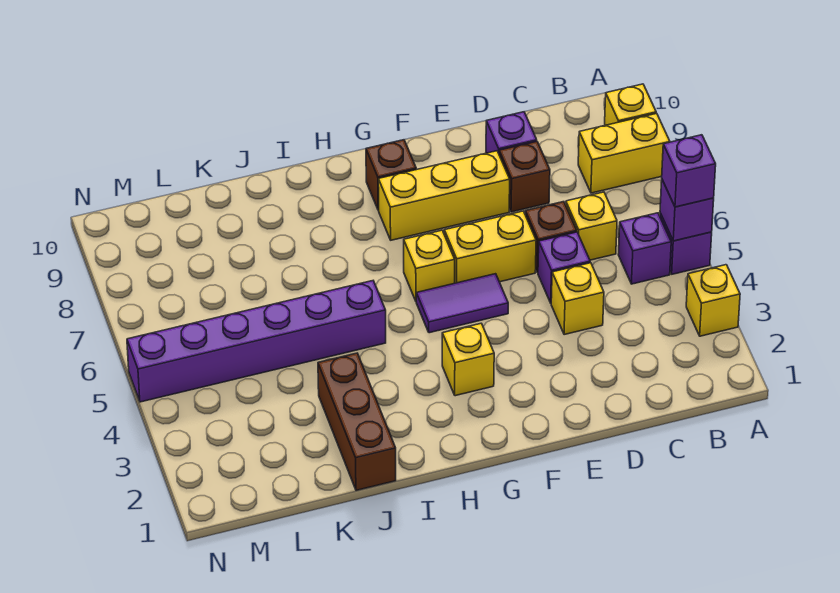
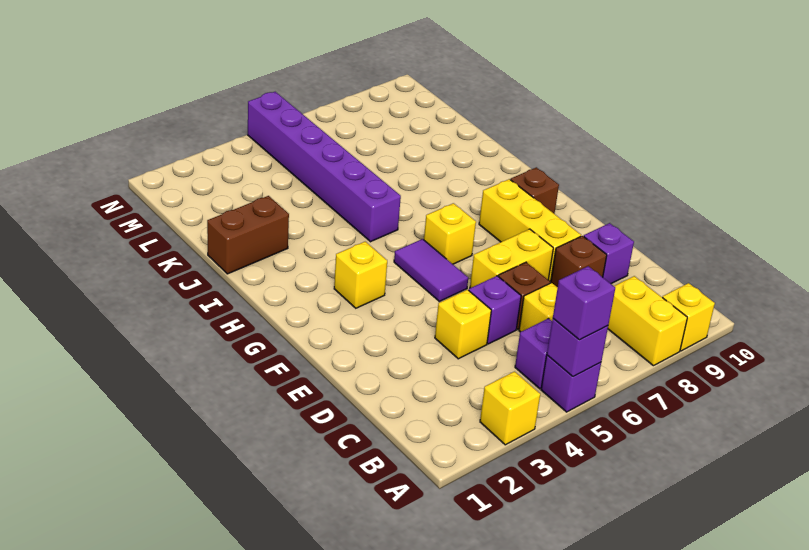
yellow 1x2 brick [444,211,536,283] -> yellow 1x2 brick turned to [470,229,553,288]
brown 1x3 brick [318,353,396,490] -> brown 1x2 brick [207,196,289,274]

